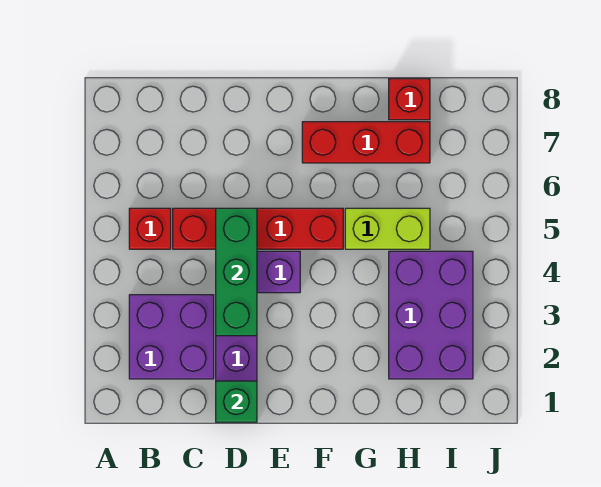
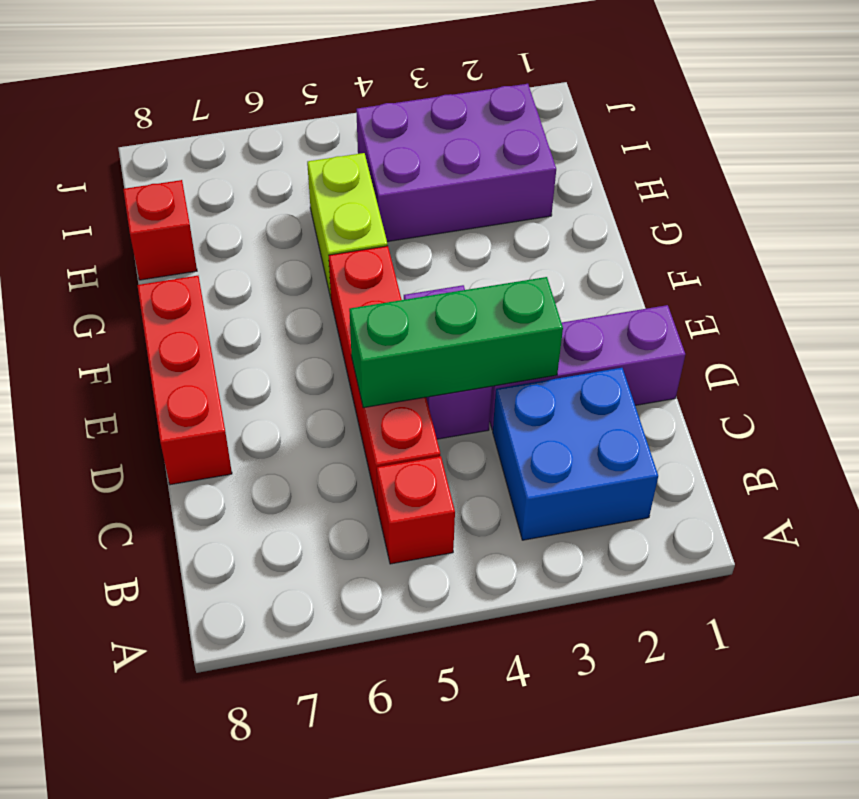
purple 2x2 brick [129,295,214,379] -> blue 2x2 brick [493,368,658,540]
green 1x1 brick [216,381,257,422] -> none
red 1x3 brick [302,122,430,163] -> red 1x3 brick moved to [137,276,232,485]

